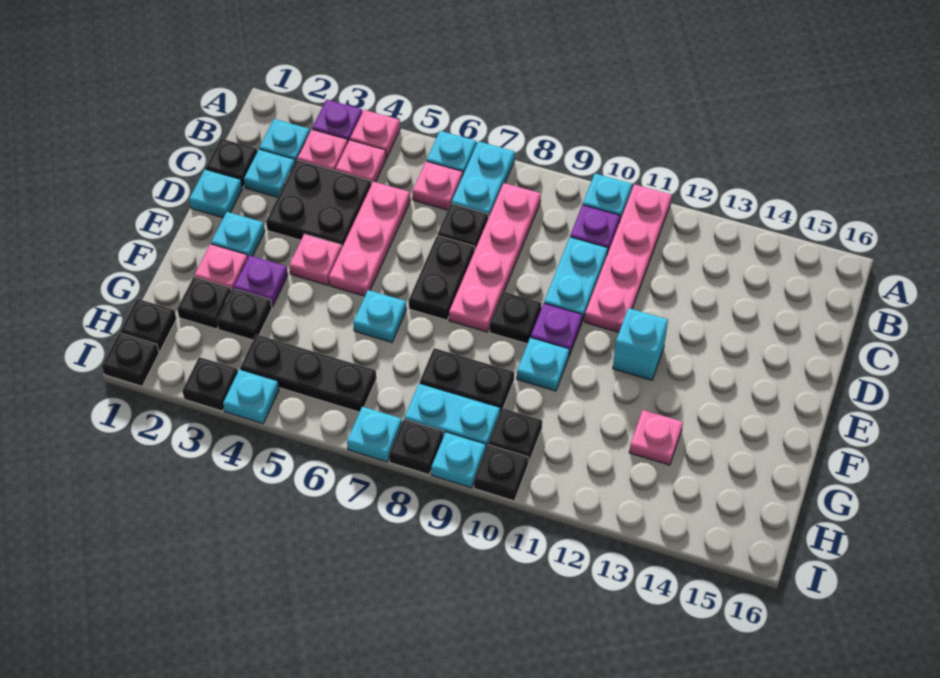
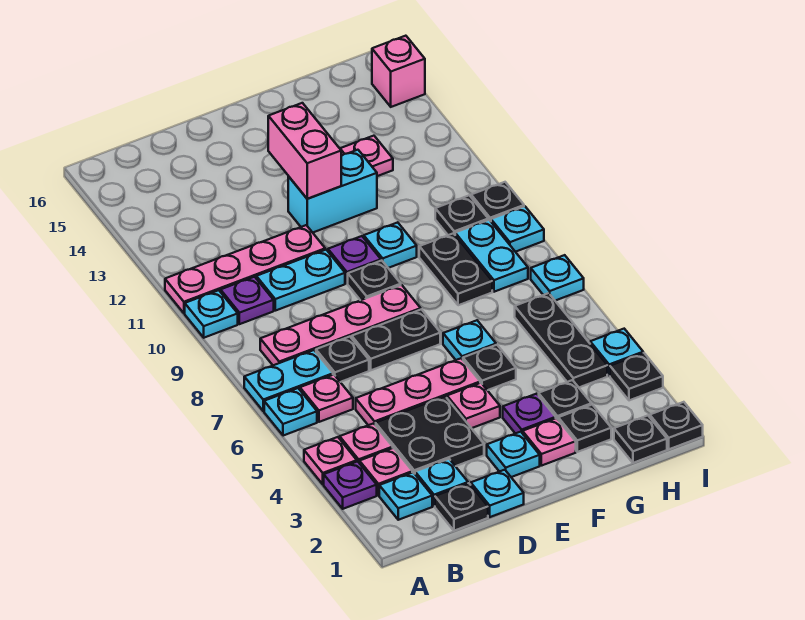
cyan 1x1 brick [613,308,668,380] -> cyan 1x2 brick [288,150,377,233]
none -> pink 1x2 brick [268,103,341,199]
black 1x1 plate [389,419,444,475] -> black 1x1 plate moved to [463,345,516,390]
none -> pink 1x1 brick [372,36,425,107]

